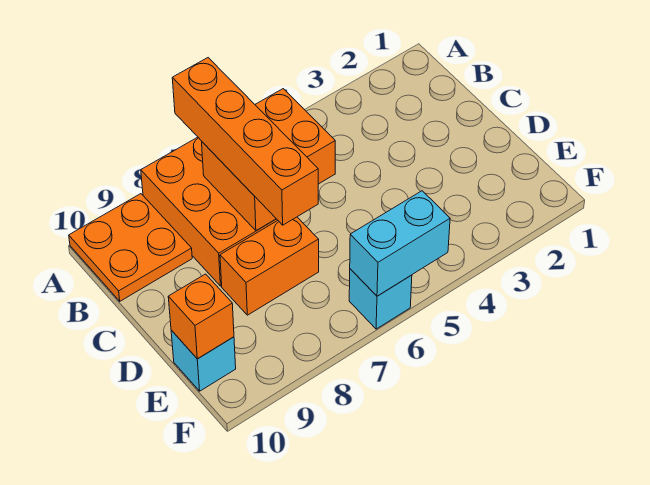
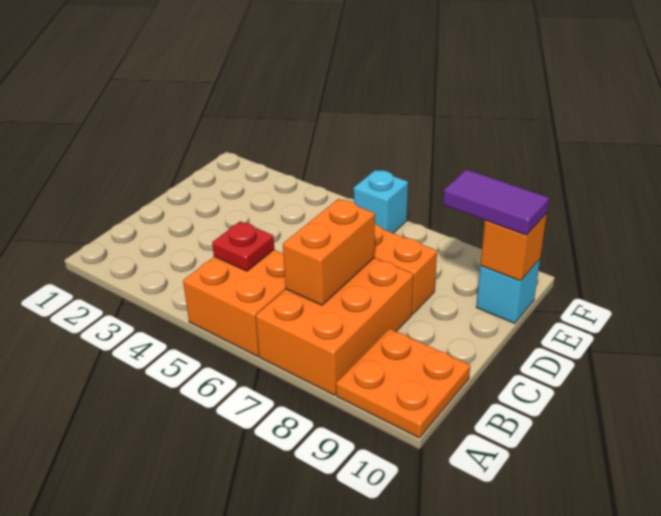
orange 1x4 brick [172,58,318,225] -> none
none -> red 1x1 plate [212,221,274,271]
none -> purple 1x2 tile [443,170,549,235]
cyan 1x2 brick [350,191,450,296] -> none

